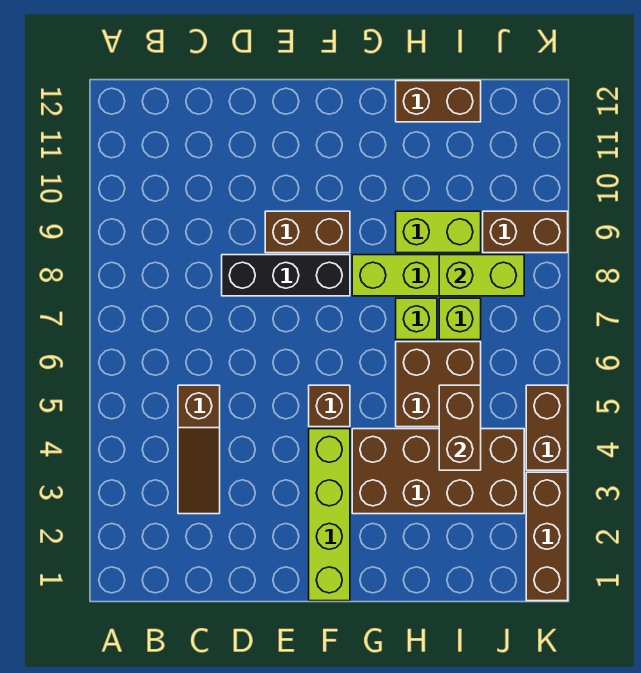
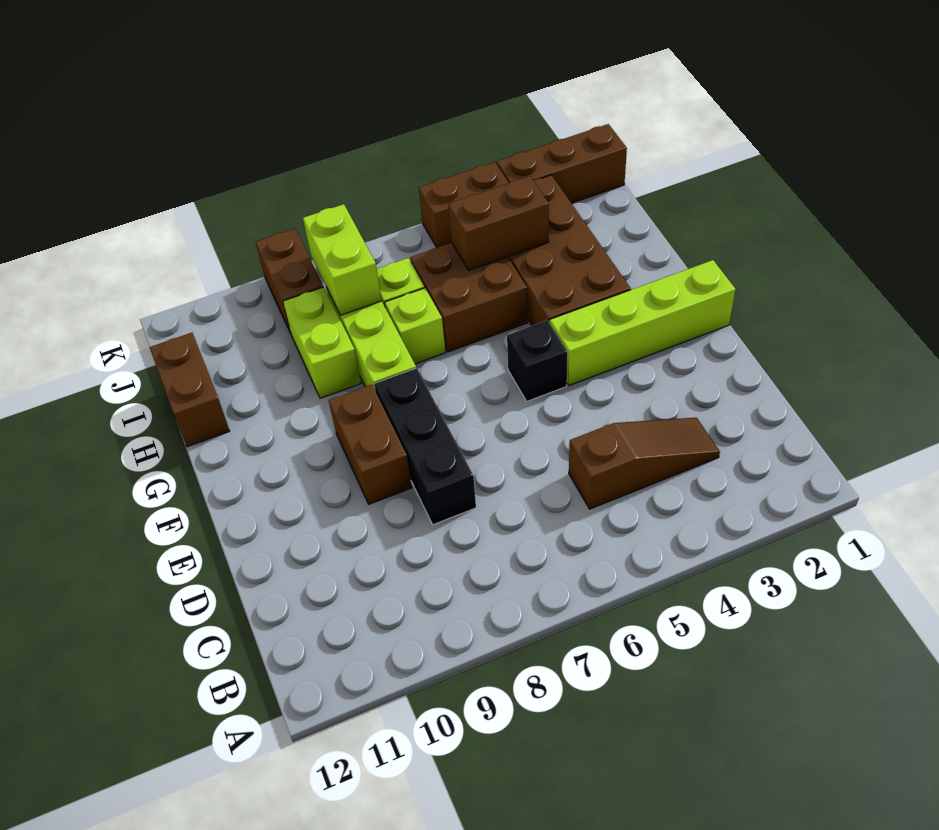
brown 1x1 brick [309,385,350,427] -> black 1x1 brick [507,320,567,401]

